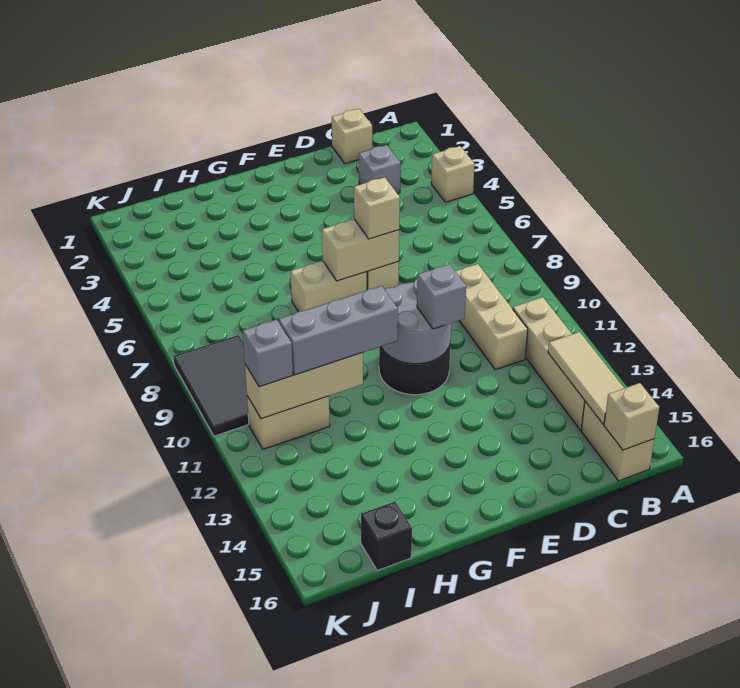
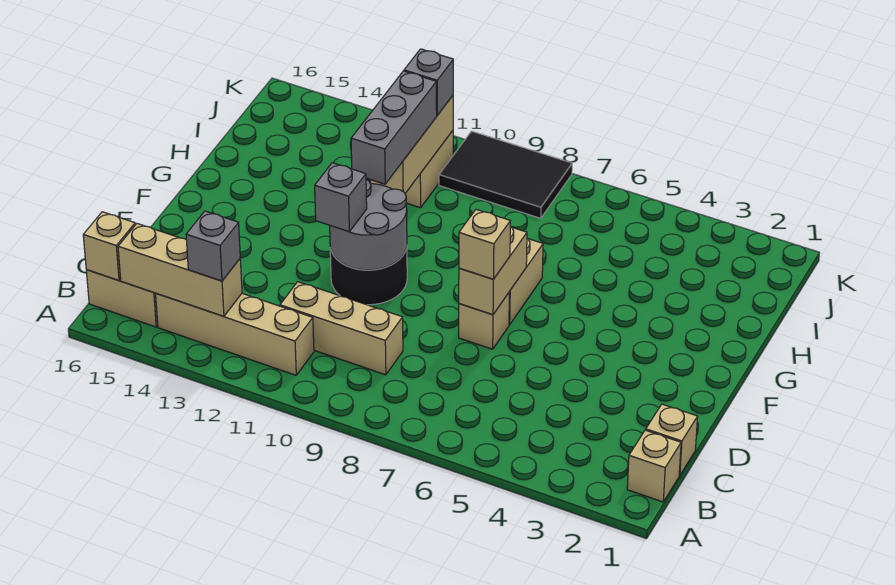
tan 1x1 brick [431,146,475,202] -> tan 1x1 brick moved to [627,430,681,502]
tan 1x3 tile [548,332,624,424] -> tan 1x3 brick [118,224,242,316]
grey 1x1 brick [359,145,401,194] -> grey 1x1 brick moved to [186,211,240,281]
black 1x1 brick [361,501,412,571] -> none

